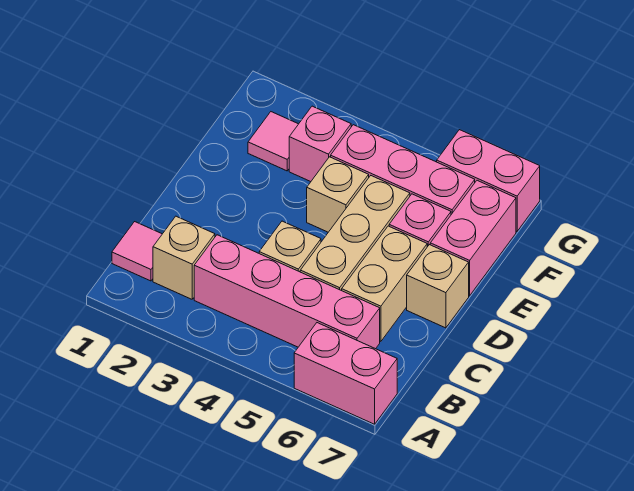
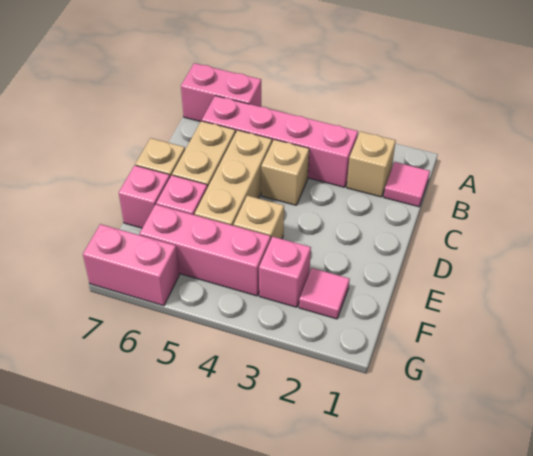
pink 1x2 brick [430,180,516,296] -> pink 1x1 brick [119,165,170,228]

